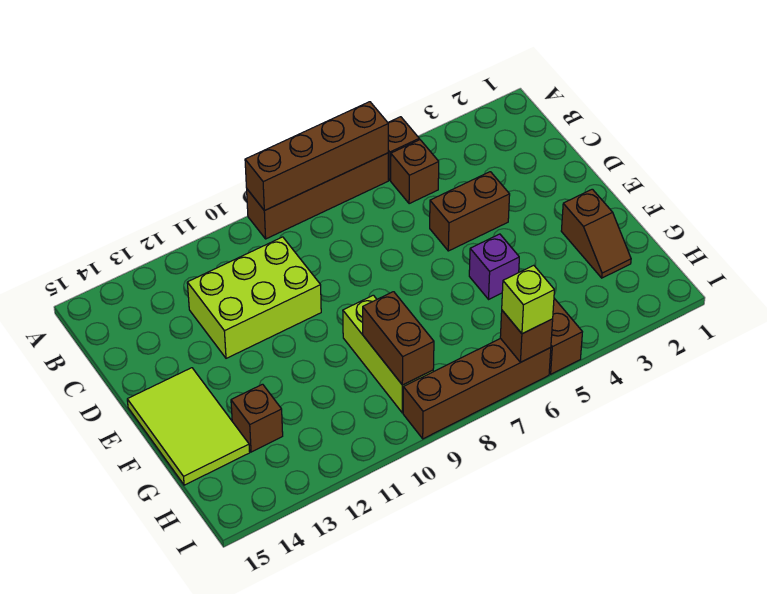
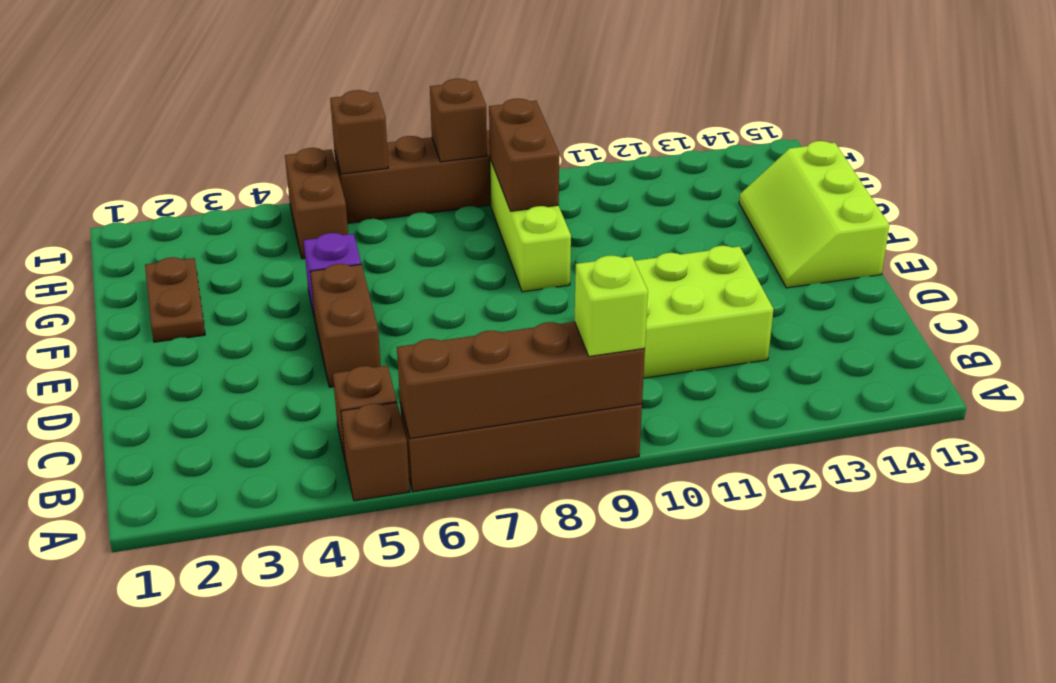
brown 1x2 brick [430,172,510,251] -> brown 1x2 brick turned to [310,264,381,387]
lime 2x3 tile [127,368,250,485] -> lime 2x3 slope [739,141,889,288]
brown 1x2 slope [561,189,631,278] -> brown 1x2 plate [145,257,205,342]
brown 1x1 brick [231,384,283,452] -> brown 1x1 brick moved to [430,79,487,162]
lime 1x1 brick [502,265,554,334] -> lime 1x1 brick moved to [575,256,648,356]

